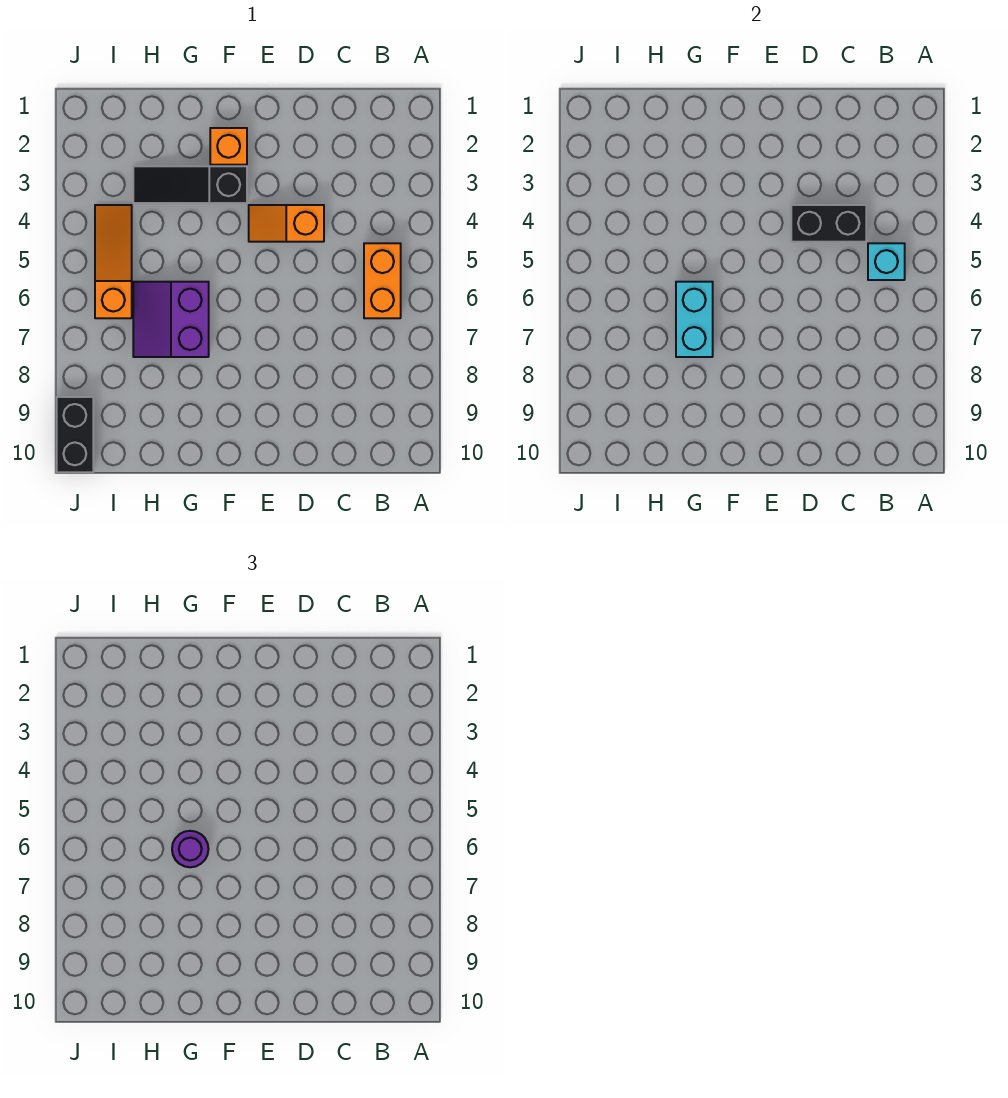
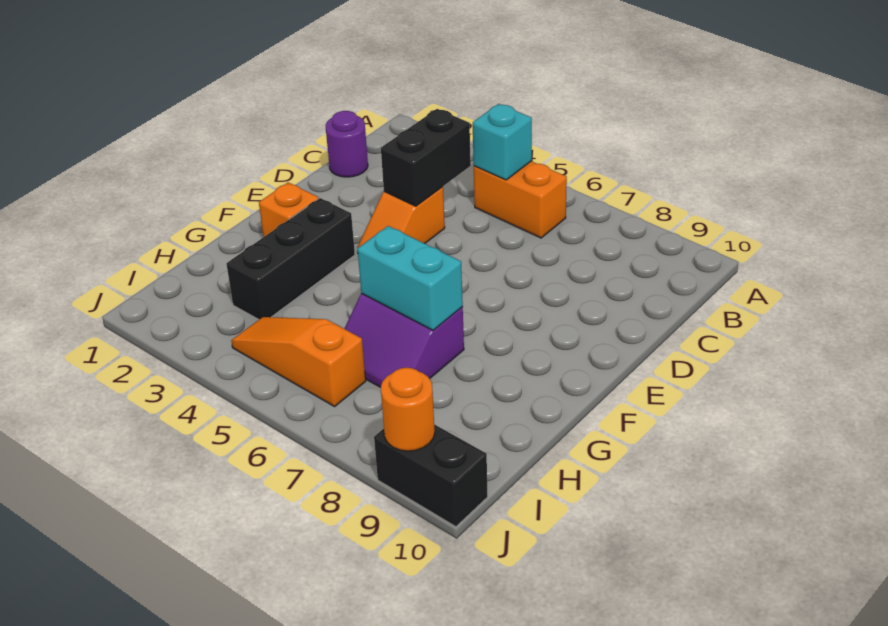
black 1x3 slope [133,166,247,203] -> black 1x3 brick [226,198,355,320]
purple 1x1 round brick [172,831,208,867] -> purple 1x1 round brick moved to [326,111,368,177]
none -> orange 1x1 round brick [381,368,435,451]

